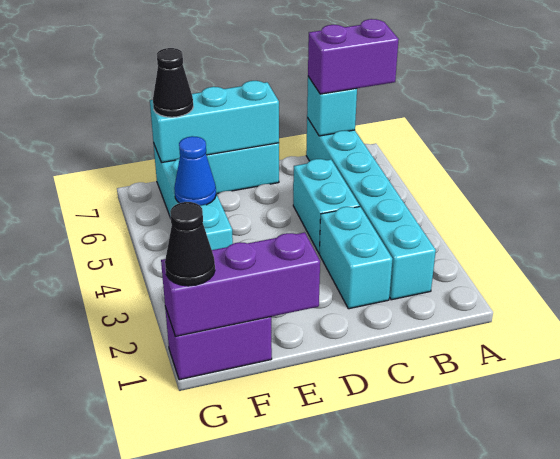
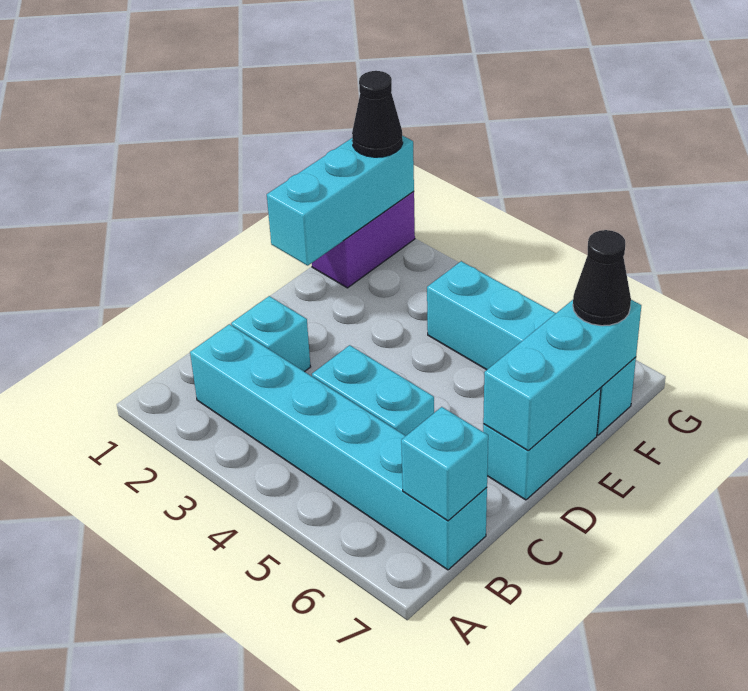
purple 1x2 brick [308,19,399,94] -> none
cyan 1x2 brick [319,207,392,309] -> cyan 1x1 brick [231,296,311,372]
purple 1x3 brick [161,232,320,336] -> cyan 1x3 brick [267,136,414,266]
blue 1x1 cone [174,136,216,206] -> none

